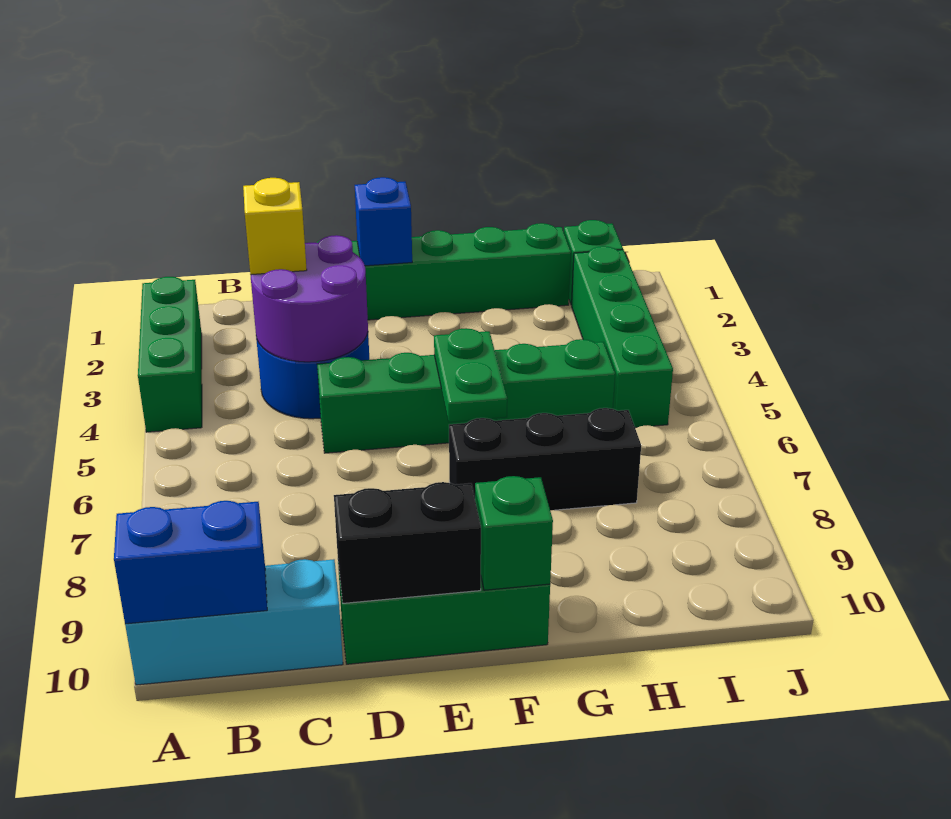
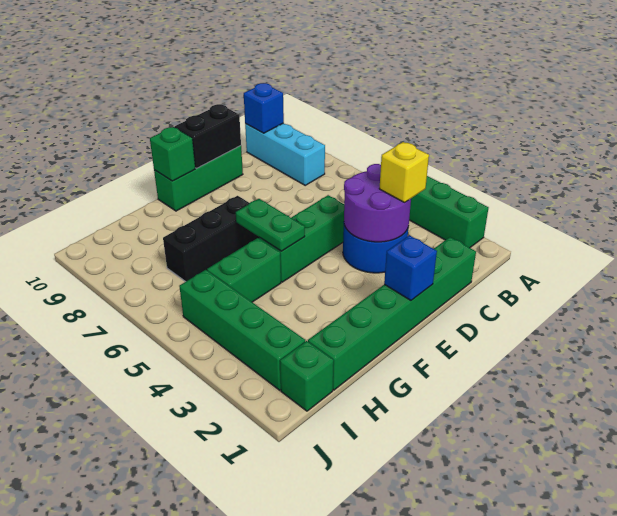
cyan 1x3 brick [125,559,343,685] -> cyan 1x3 brick turned to [245,123,325,185]
blue 1x2 brick [114,501,267,624] -> blue 1x1 brick [244,83,284,133]

